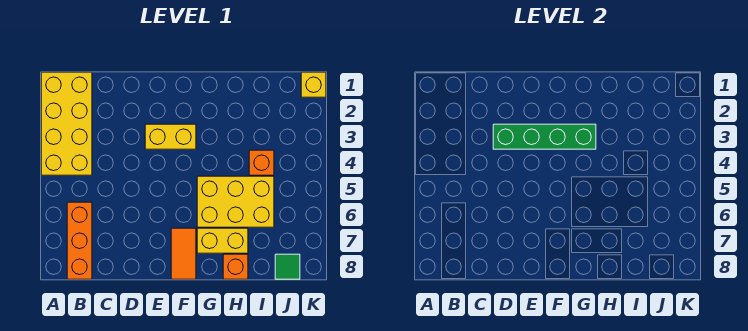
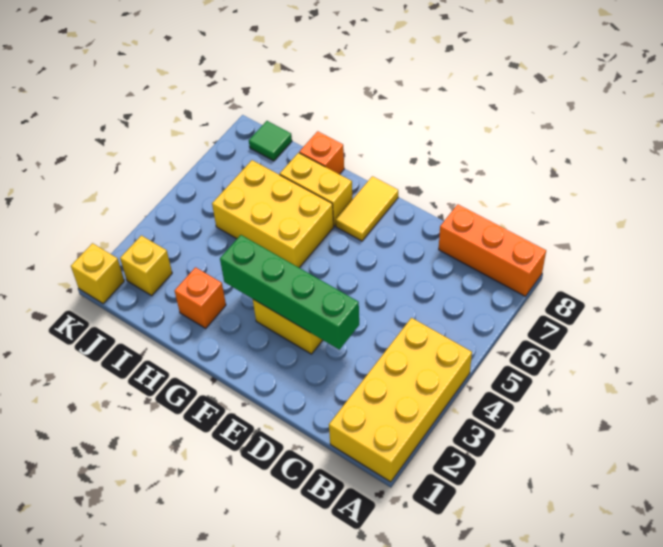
orange 1x3 brick [67,202,92,279] -> orange 1x3 brick turned to [439,204,546,296]
orange 1x2 tile [171,228,196,279] -> yellow 1x2 tile [336,176,398,241]
orange 1x1 brick [249,150,274,175] -> orange 1x1 brick moved to [175,267,226,328]
none -> yellow 1x1 brick [120,235,172,296]

